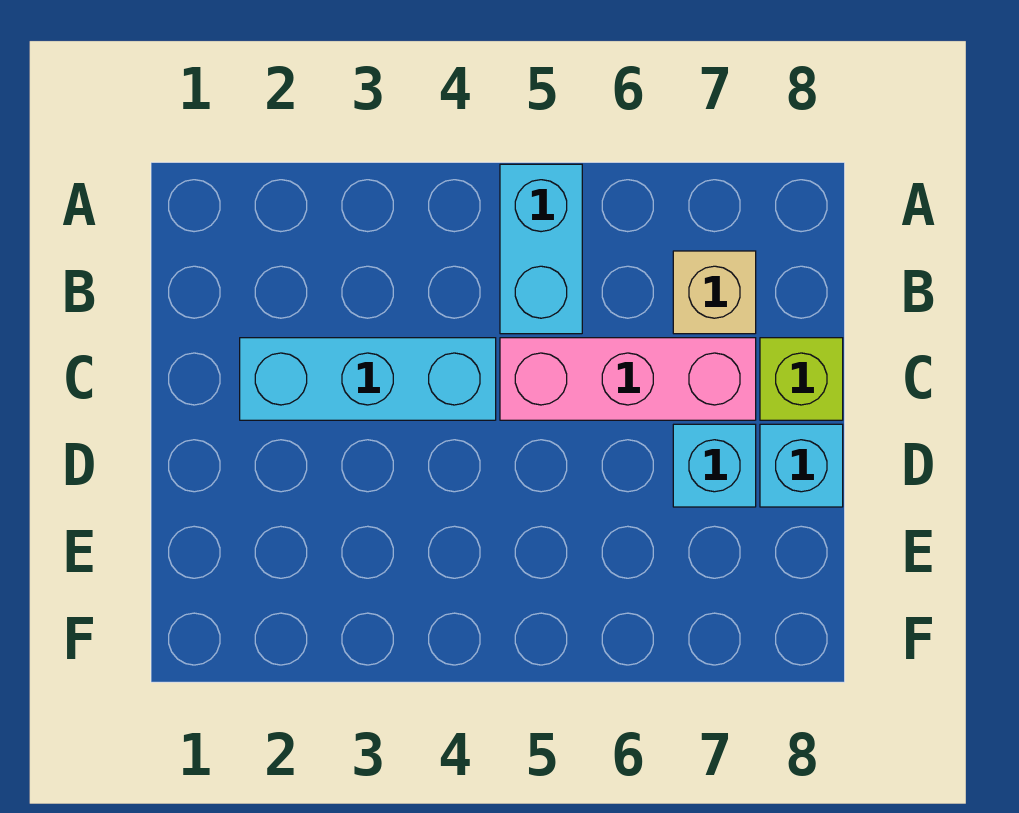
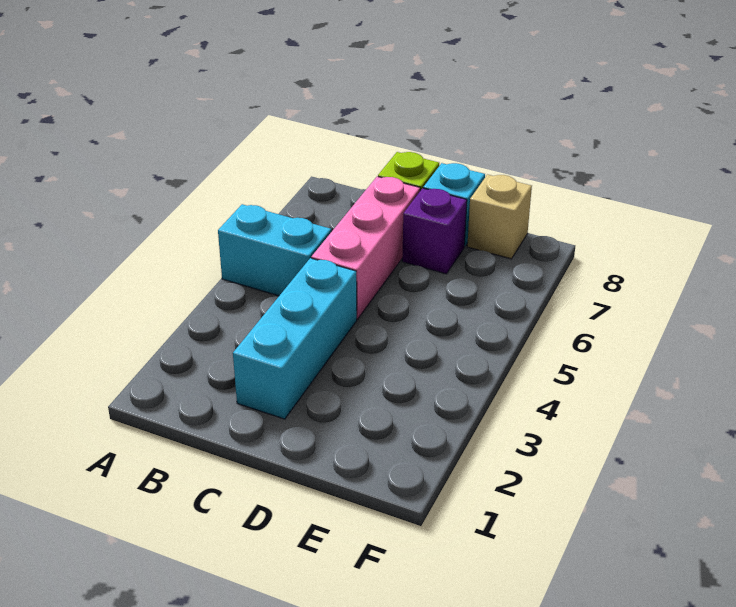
tan 1x1 brick [673,251,756,334] -> tan 1x1 brick moved to [467,175,532,259]
cyan 1x1 brick [673,424,756,507] -> purple 1x1 brick [402,188,467,274]

